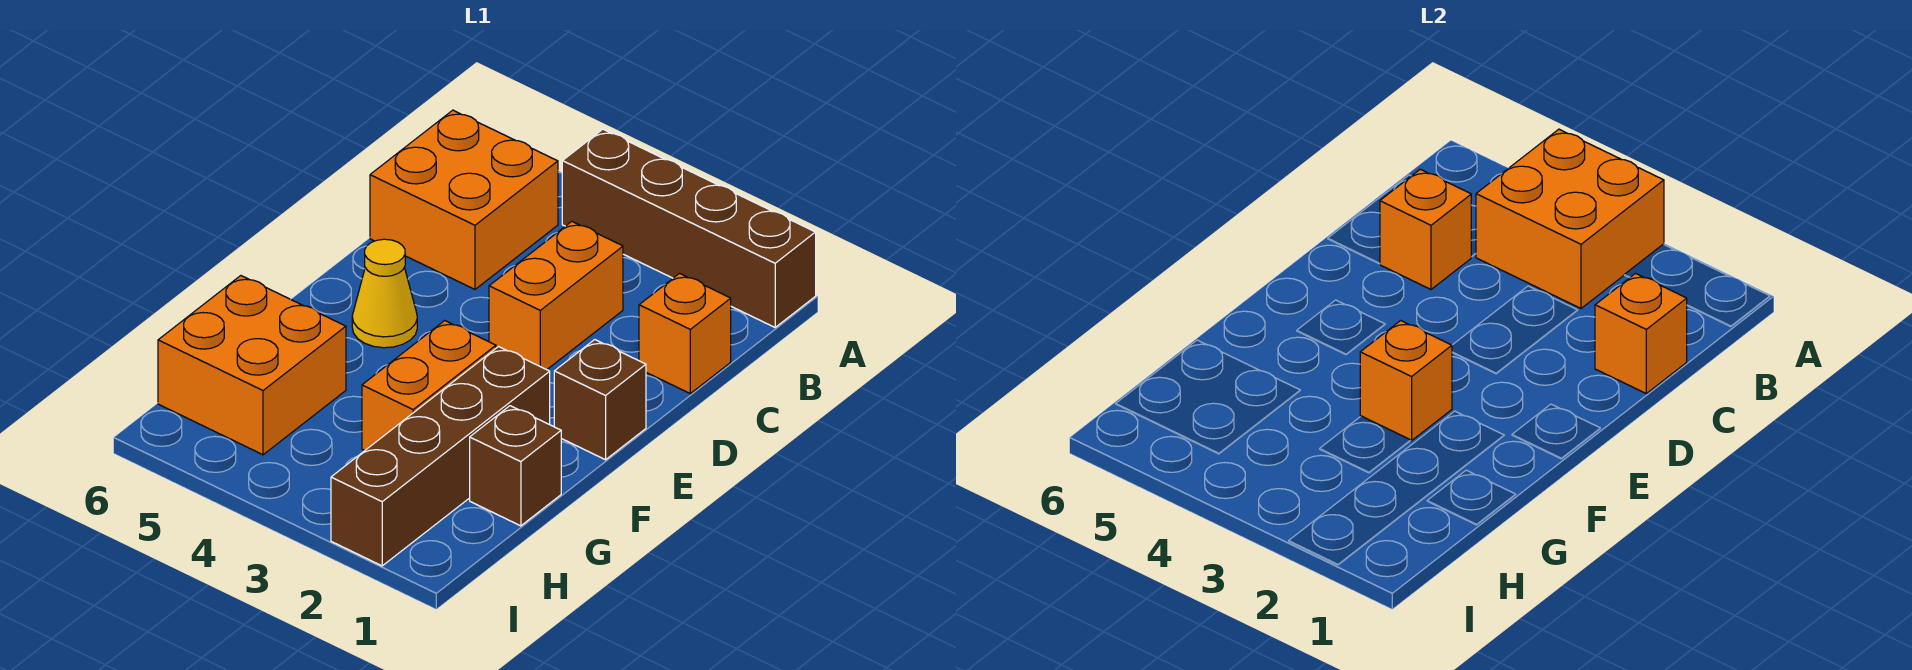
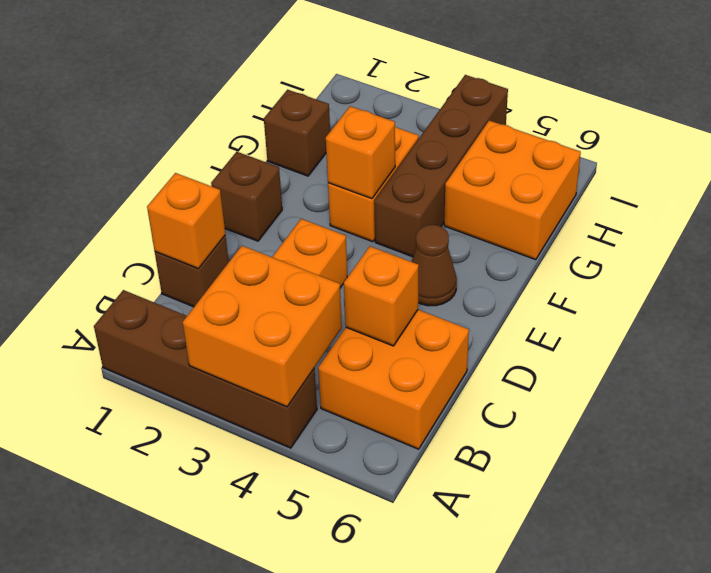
orange 1x1 brick [639,273,731,393] -> brown 1x1 brick [155,235,229,307]
yellow 1x1 cone [352,239,417,348] -> brown 1x1 cone [412,225,457,306]
brown 1x4 brick [331,347,550,566] -> brown 1x4 brick moved to [374,75,508,257]

